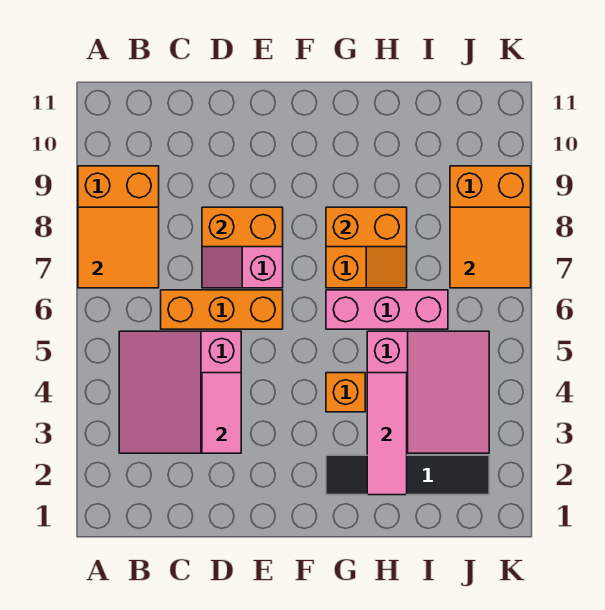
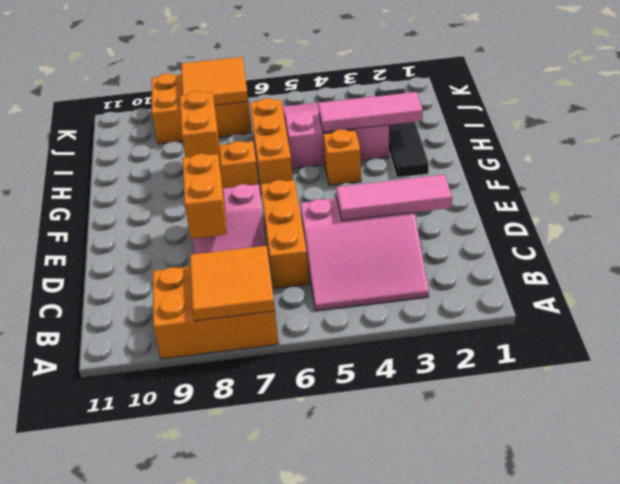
pink 1x2 tile [202,373,241,453] -> pink 1x3 tile [336,175,452,221]
pink 1x3 brick [326,290,448,329] -> orange 1x3 brick [250,98,293,193]

